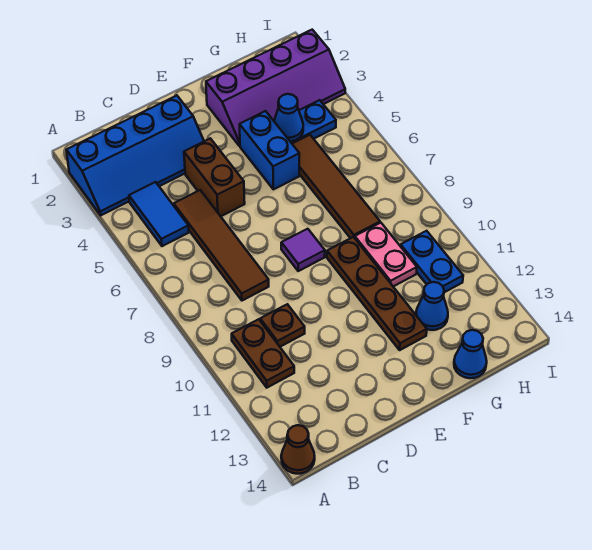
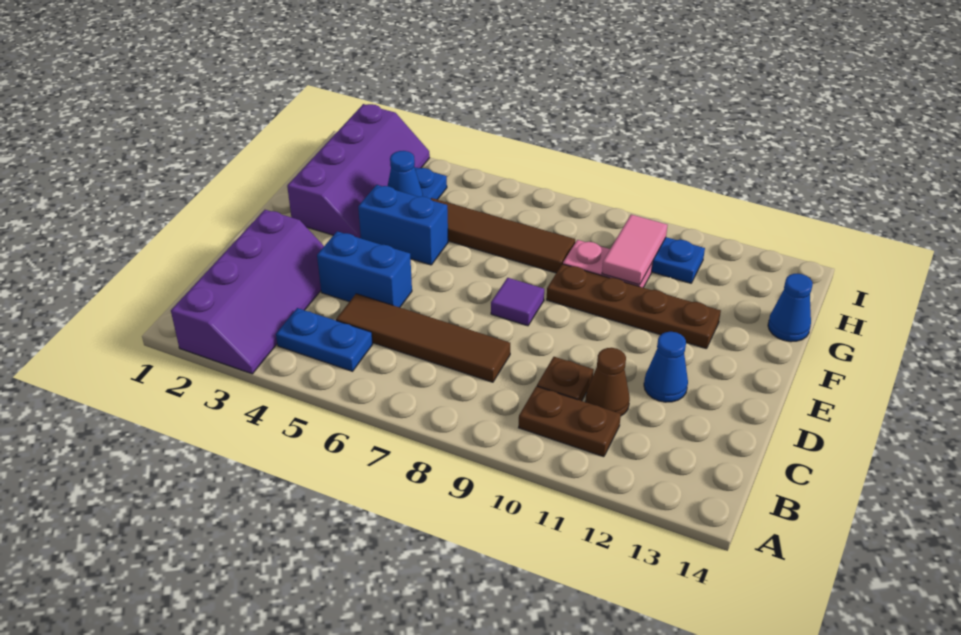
blue 2x4 slope [66,96,204,215] -> purple 2x4 slope [171,210,324,374]
brown 1x1 cone [281,425,315,474] -> brown 1x1 cone moved to [586,348,630,416]
blue 1x2 tile [129,182,189,246] -> blue 1x2 plate [276,308,373,371]
brown 1x2 brick [184,138,245,216] -> blue 1x2 brick [317,231,412,307]
none -> pink 1x2 tile [602,215,668,285]
blue 1x1 cone [416,282,448,330] -> blue 1x1 cone moved to [644,332,688,402]

